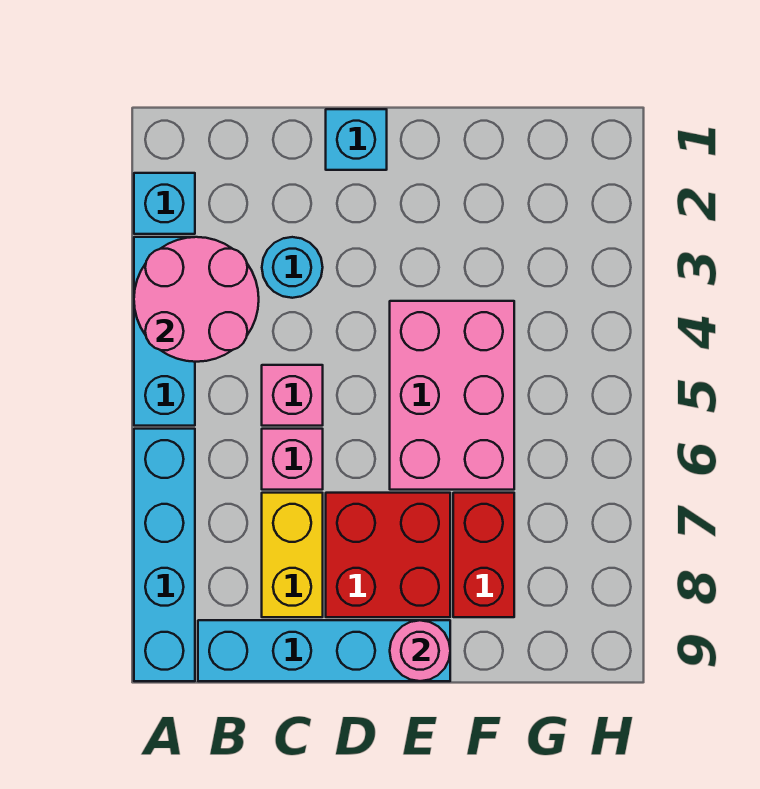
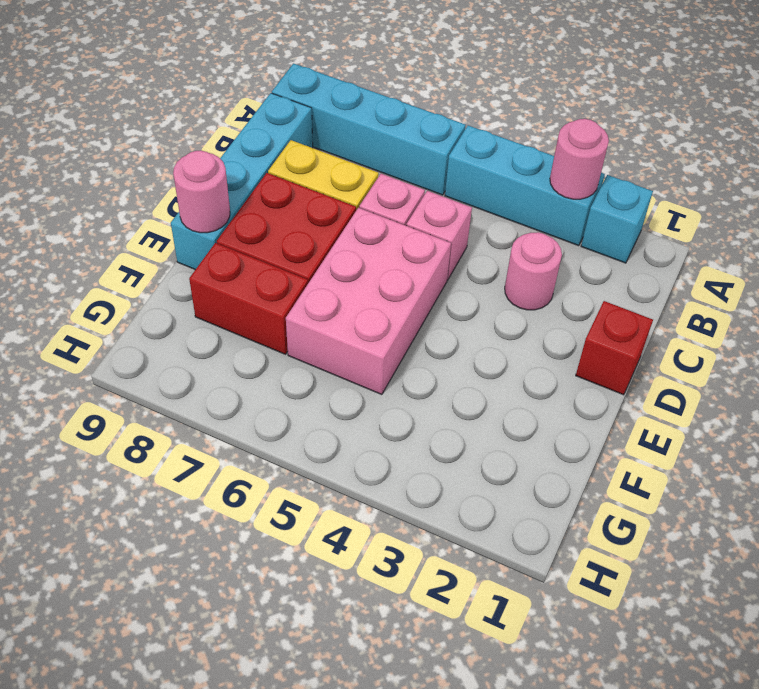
pink 2x2 round brick [134,237,259,362] -> pink 1x1 round brick [550,119,609,199]
cyan 1x1 round brick [262,237,323,298] -> pink 1x1 round brick [505,232,562,310]
cyan 1x1 brick [326,109,387,170] -> red 1x1 brick [576,301,653,395]
pink 2x3 brick [390,301,514,490] -> pink 2x3 brick turned to [286,208,451,395]

